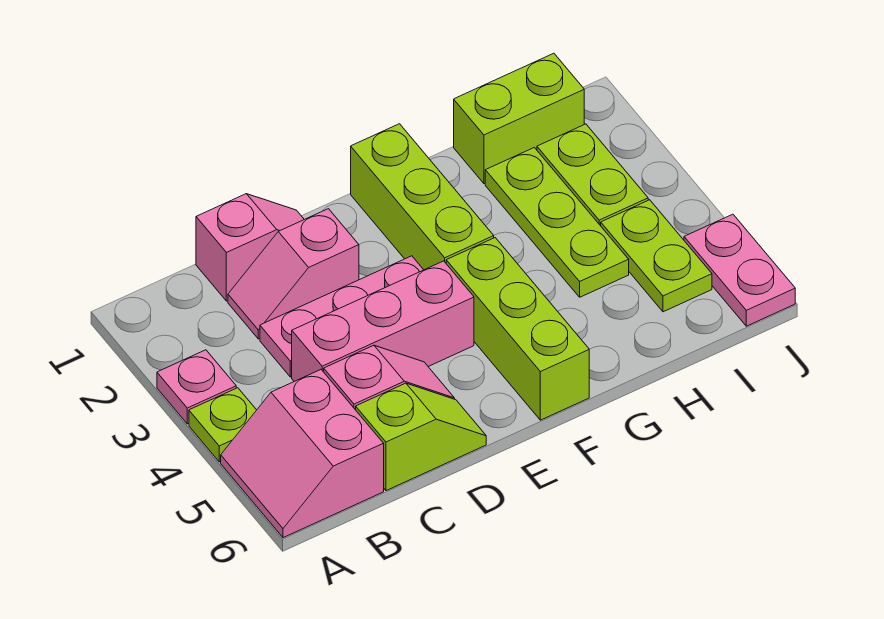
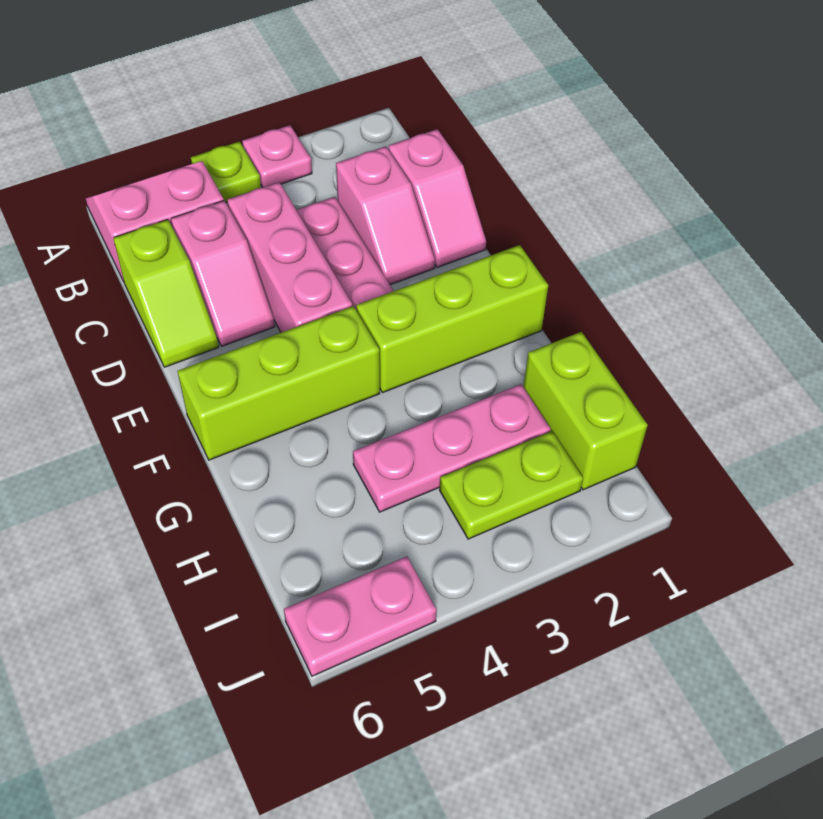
pink 1x2 slope [228,209,359,339] -> pink 1x2 slope turned to [336,146,435,285]
lime 1x3 plate [485,147,629,297] -> pink 1x3 plate [353,384,551,512]
lime 1x2 plate [601,200,712,312] -> none

